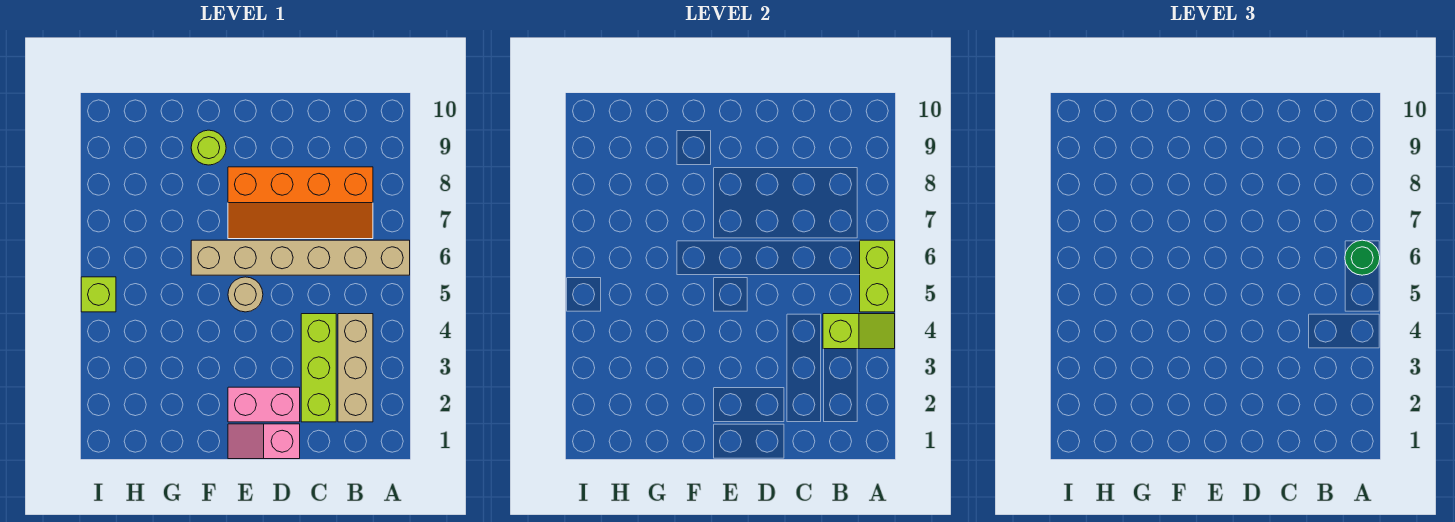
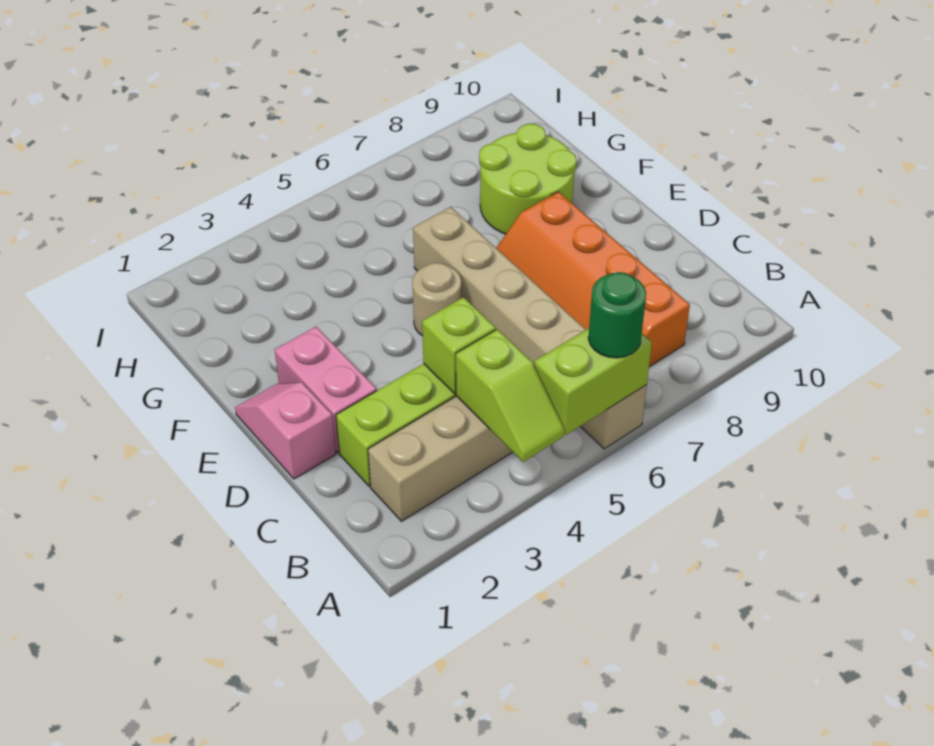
lime 1x1 round brick [191,130,226,165] -> lime 2x2 round brick [479,124,576,234]
lime 1x1 brick [81,277,116,312] -> lime 1x1 brick moved to [422,297,496,394]

